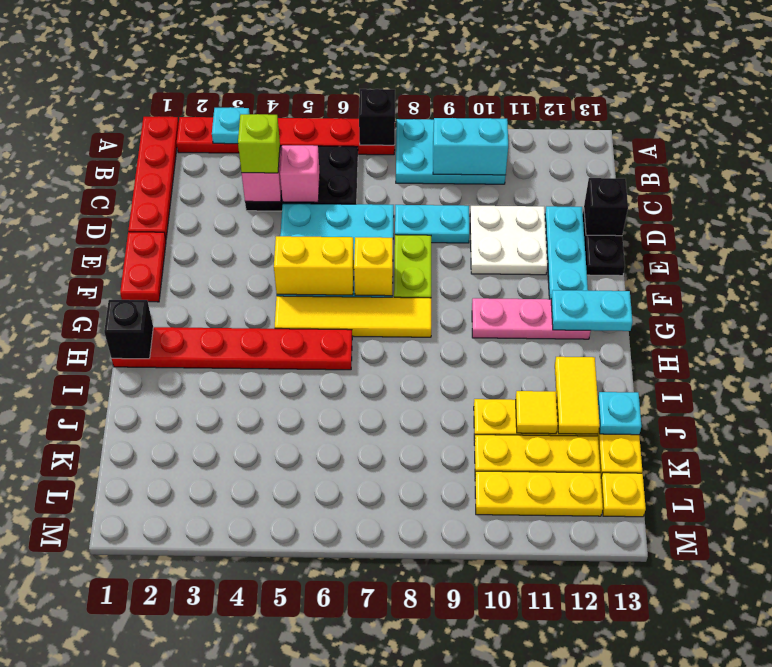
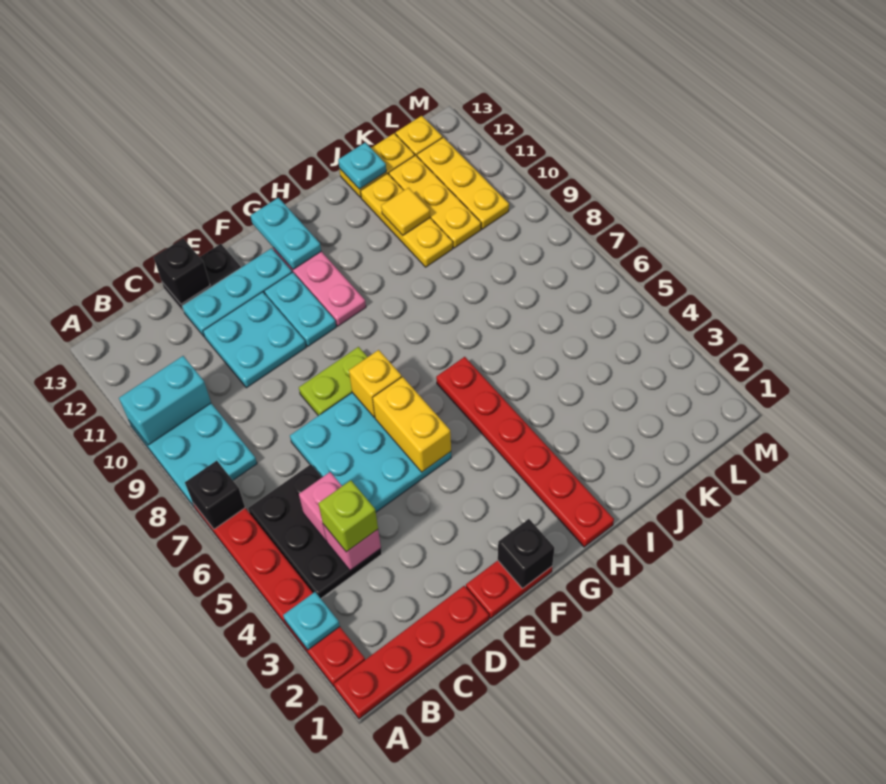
cyan 1x2 brick [433,118,508,175] -> cyan 1x2 brick turned to [119,356,211,445]
cyan 1x2 plate [395,205,469,243] -> cyan 1x2 plate moved to [264,272,336,346]
white 2x2 plate [470,206,547,275] -> cyan 2x2 plate [203,292,306,388]
yellow 1x4 tile [275,296,431,337] -> none
black 1x1 brick [104,300,153,359] -> black 1x1 brick moved to [498,519,554,588]
yellow 1x2 tile [555,357,600,434] -> none

